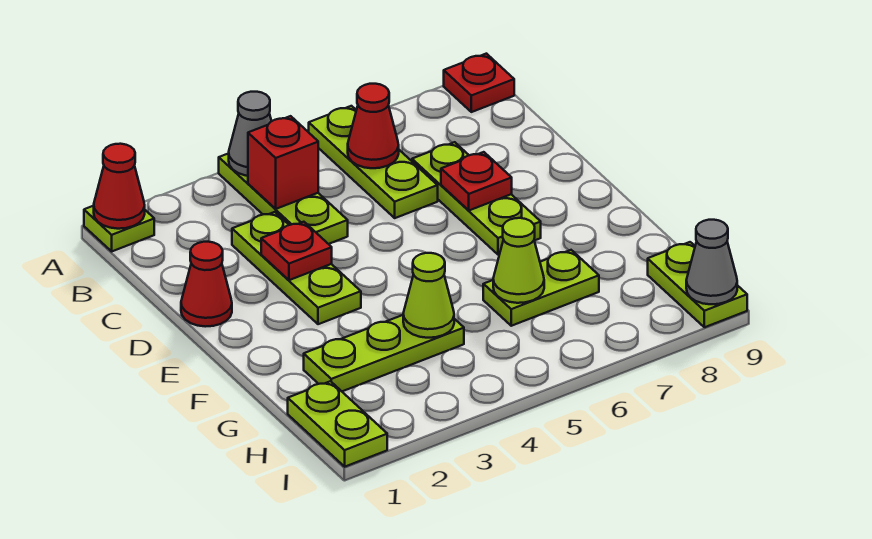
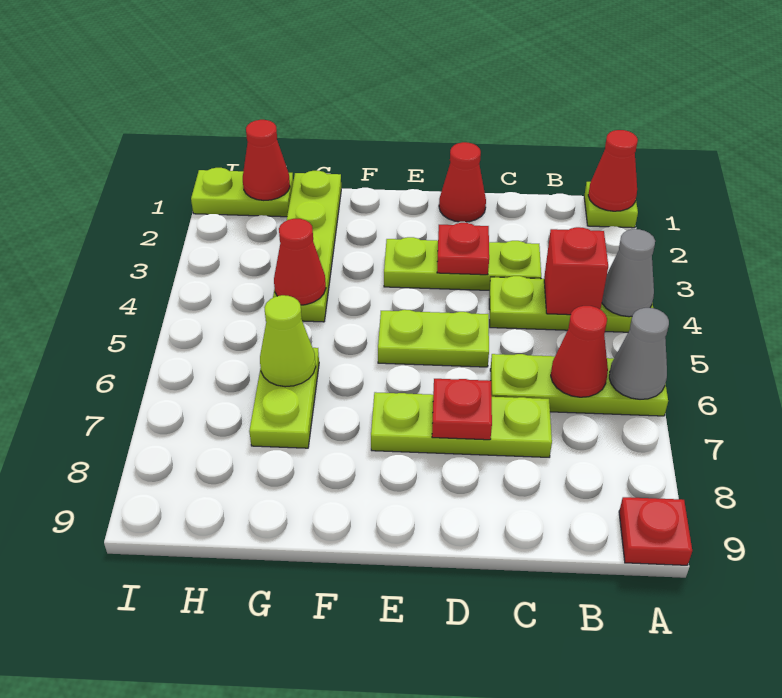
lime 1x3 plate [304,315,464,391] -> lime 1x4 plate [273,171,341,322]
lime 1x1 cone [403,253,454,338] -> red 1x1 cone [274,219,326,305]
none -> red 1x1 cone [243,120,290,200]
lime 1x2 plate [648,242,747,327] -> lime 1x2 plate moved to [378,310,489,367]
grey 1x1 cone [686,220,737,304] -> grey 1x1 cone moved to [609,308,669,399]

